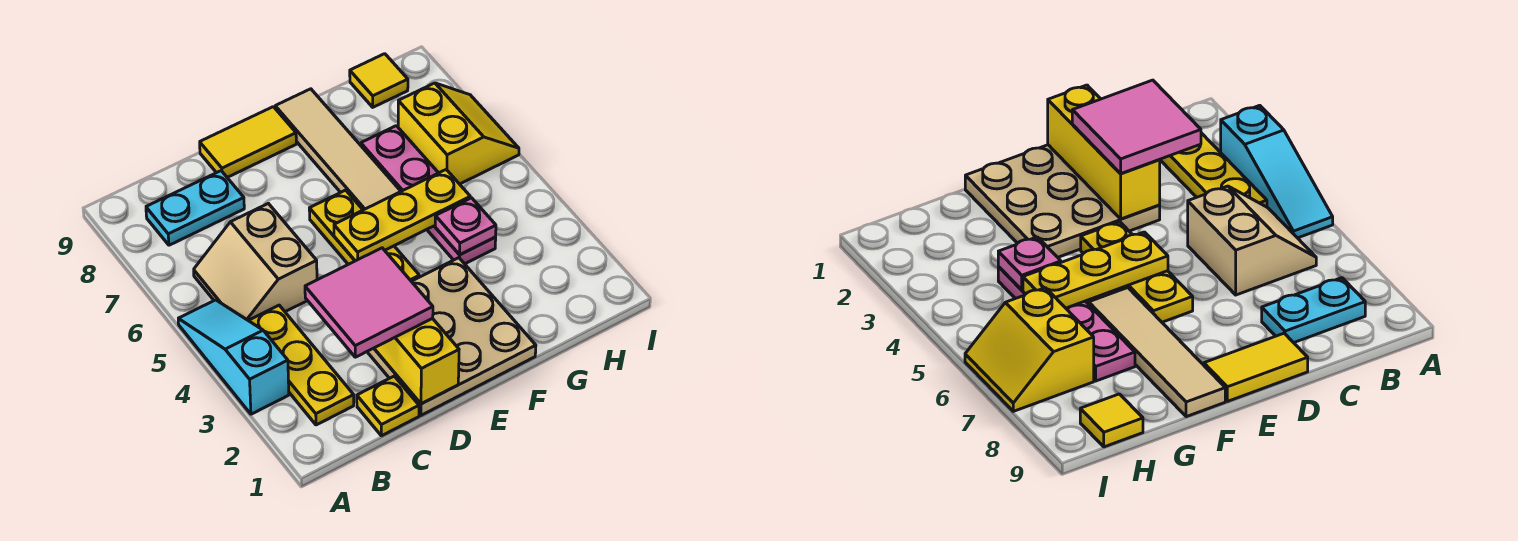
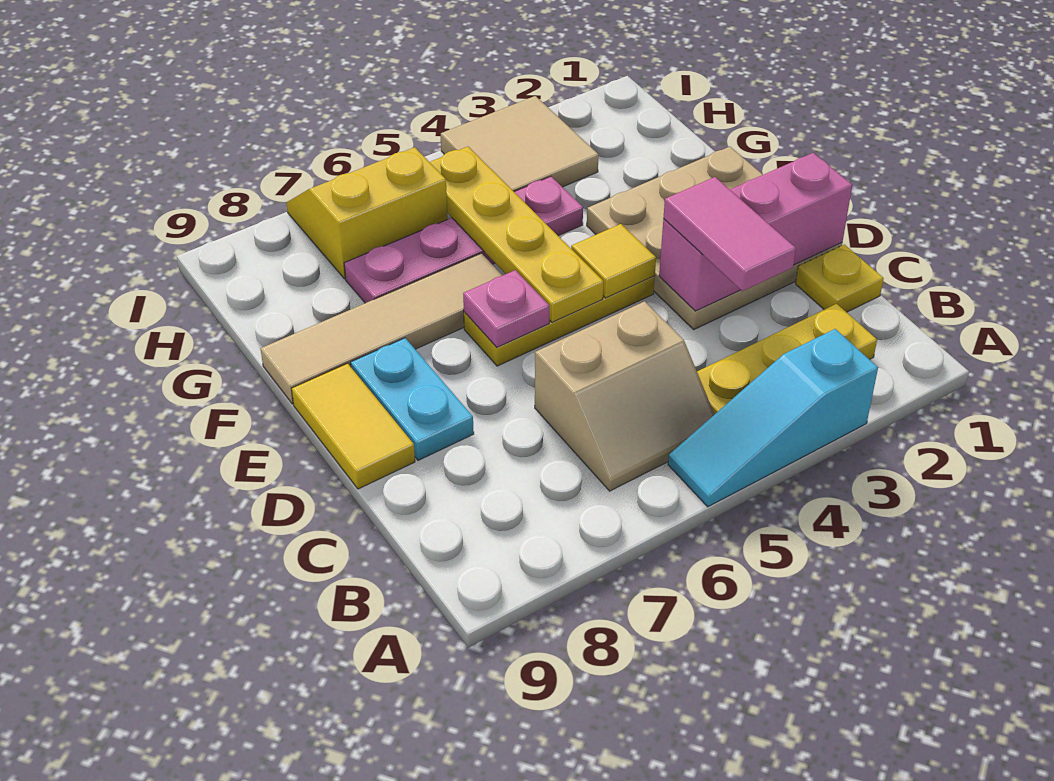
cyan 1x2 plate [146,171,244,245] -> cyan 1x2 plate moved to [351,338,474,460]
pink 2x2 tile [305,248,433,357] -> pink 1x2 tile [663,177,796,291]
yellow 1x3 brick [374,318,459,404] -> pink 1x3 brick [659,153,852,311]
yellow 1x3 plate [334,170,470,261] -> yellow 1x4 plate [430,147,604,322]
pink 1x1 plate [435,198,496,255] -> pink 1x1 plate moved to [463,270,549,347]
none -> tan 2x2 tile [441,96,599,192]
yellow 1x1 tile [350,54,408,107] -> yellow 1x1 tile moved to [571,224,656,298]

